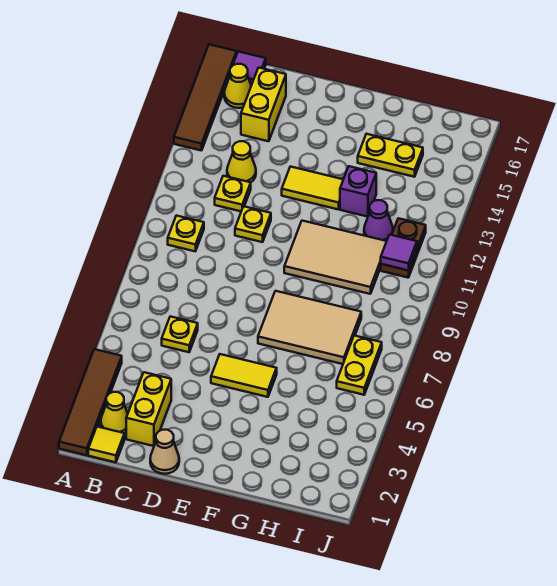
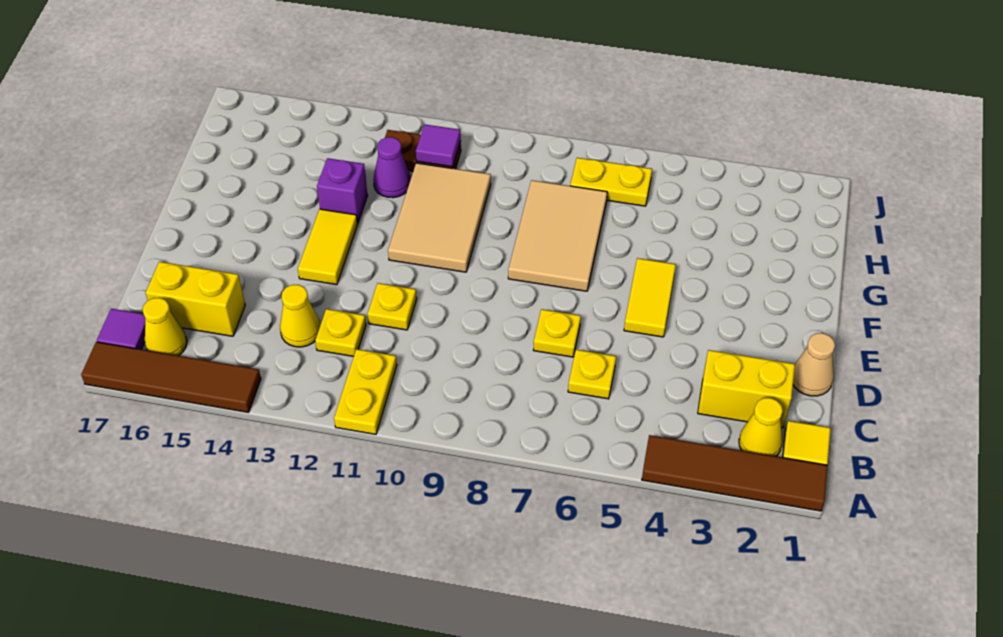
yellow 1x1 plate [168,216,204,251] -> yellow 1x1 plate moved to [534,309,581,357]
yellow 1x2 plate [358,134,423,177] -> yellow 1x2 plate moved to [334,349,397,434]

